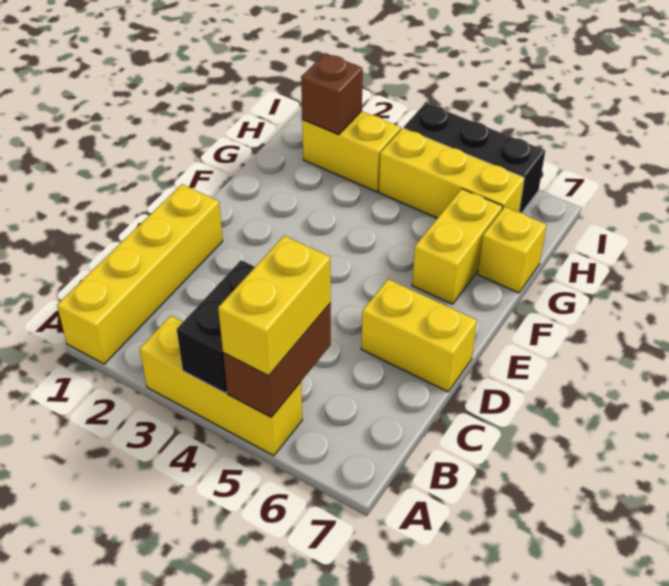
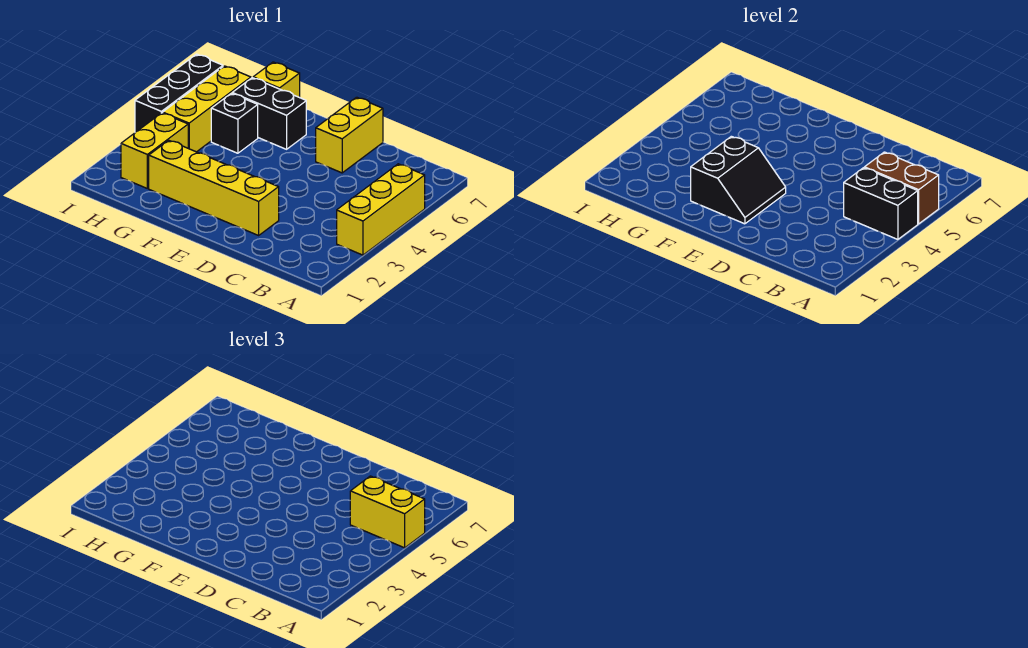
yellow 1x4 brick [57,184,223,364] -> yellow 1x4 brick moved to [149,140,279,235]
none -> black 2x2 slope [691,136,786,224]
yellow 1x2 brick [412,189,503,304] -> black 1x2 brick [232,78,306,149]
none -> black 1x1 brick [211,93,258,153]
brown 1x1 brick [301,53,363,135] -> none

